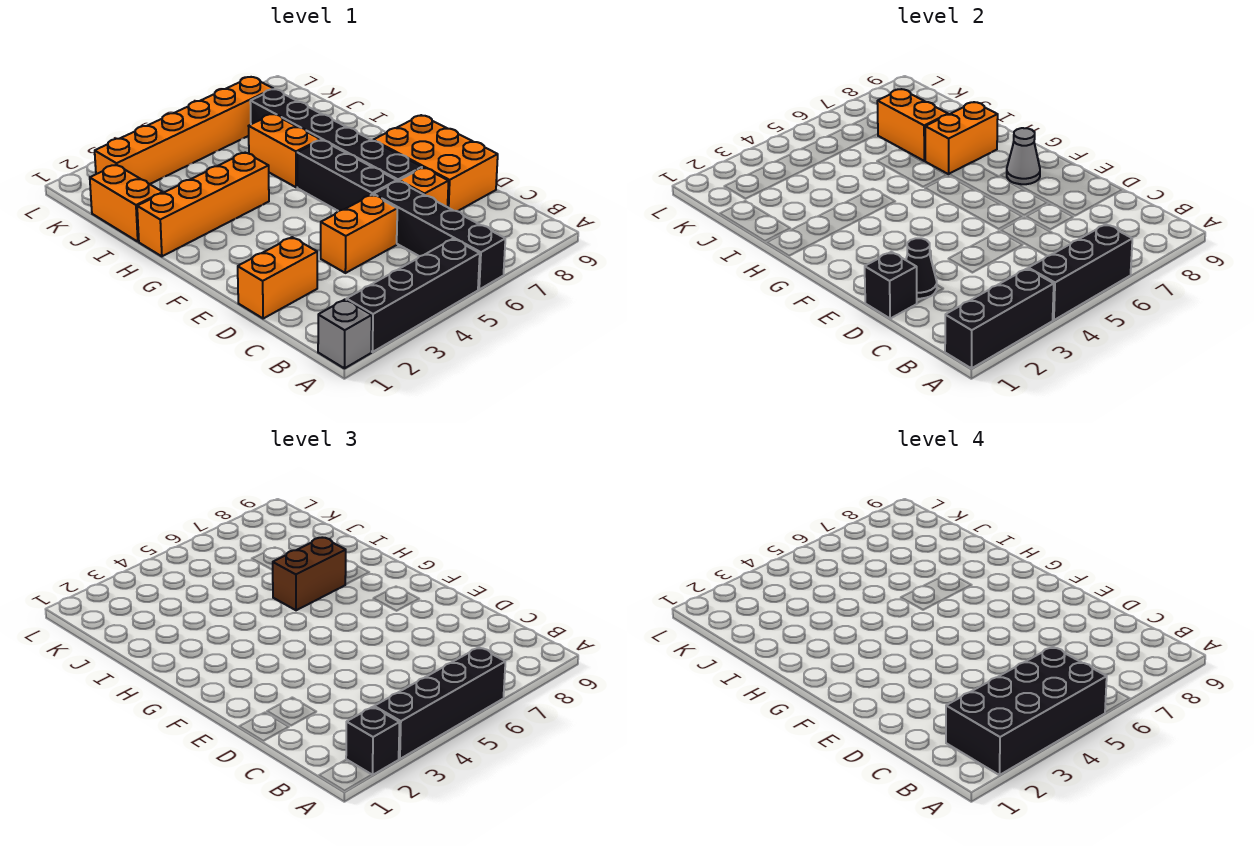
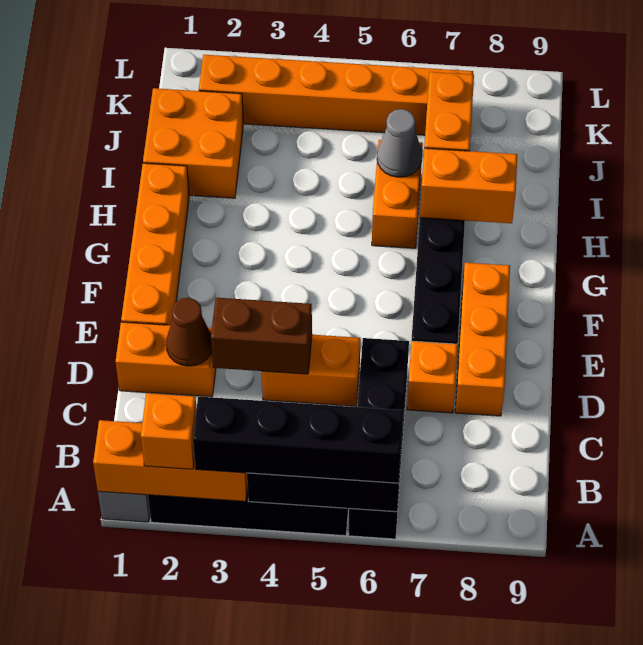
black 1x3 brick [945,269,1054,368] -> orange 1x3 brick [93,420,247,501]
black 1x1 brick [346,707,400,775] -> orange 1x1 brick [141,393,197,469]
black 2x4 brick [946,647,1107,775] -> none
black 1x1 brick [865,252,917,318] -> none
black 1x1 cone [906,238,937,299] -> brown 1x1 cone [166,298,212,366]
orange 2x3 brick [373,115,498,211] -> orange 1x3 brick [455,263,510,416]
black 1x3 brick [297,140,397,211] -> none
grey 1x1 cone [1007,128,1040,184] -> grey 1x1 cone moved to [377,109,422,177]
orange 1x4 brick [137,153,269,256] -> orange 1x4 brick turned to [121,163,189,325]
brown 1x2 brick [273,538,346,610] -> brown 1x2 brick moved to [211,298,312,374]
orange 1x2 brick [90,165,163,241] -> orange 2x2 brick [143,88,243,198]

